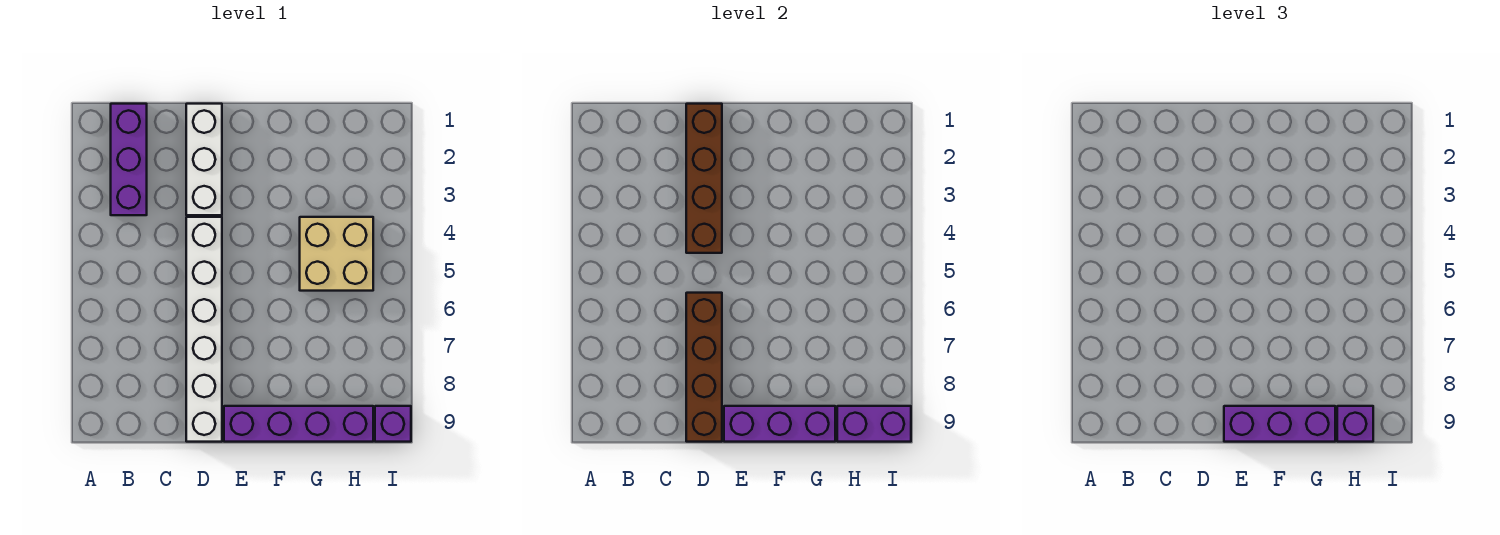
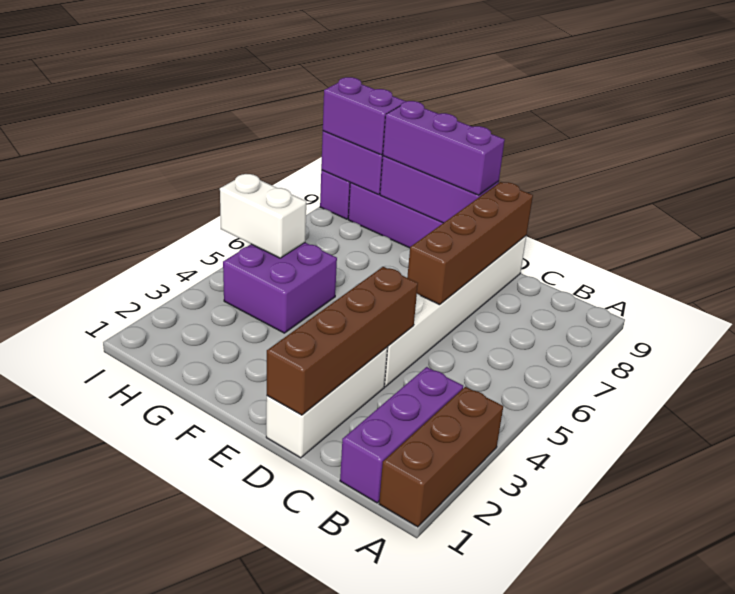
none -> brown 1x3 brick [379,387,503,527]
tan 2x2 brick [300,217,373,291] -> purple 2x2 brick [223,243,337,333]
none -> white 1x2 brick [220,174,306,258]
purple 1x1 brick [1337,406,1373,442] -> purple 1x2 brick [323,77,405,155]

